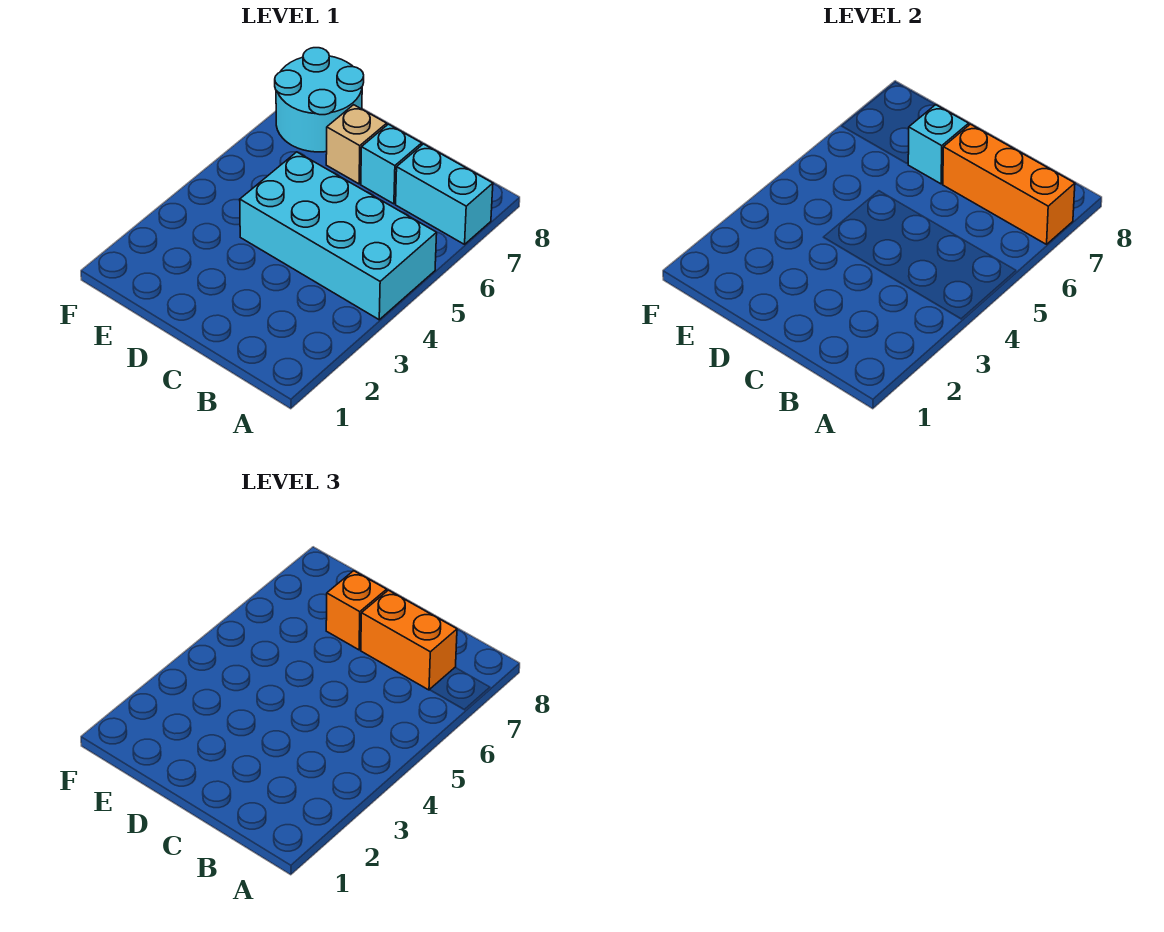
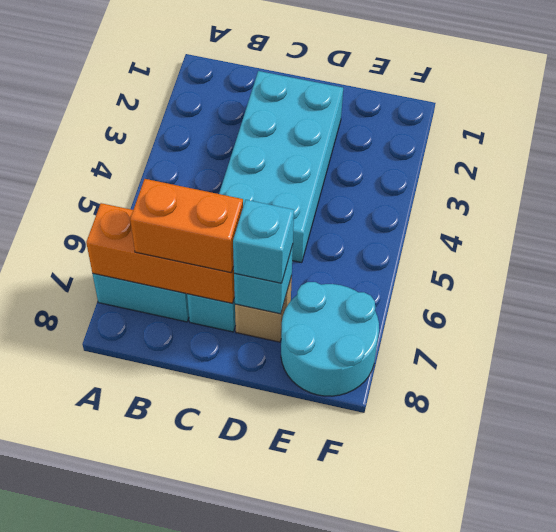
cyan 2x4 brick [240,152,437,320] -> cyan 2x4 brick turned to [219,71,343,263]
orange 1x1 brick [326,571,387,650] -> cyan 1x1 brick [233,200,294,283]

